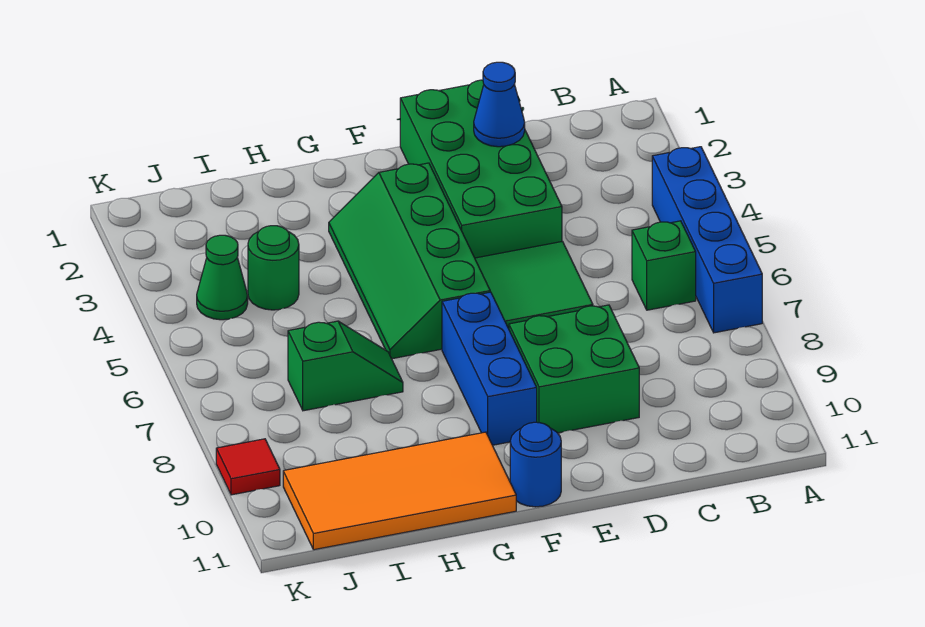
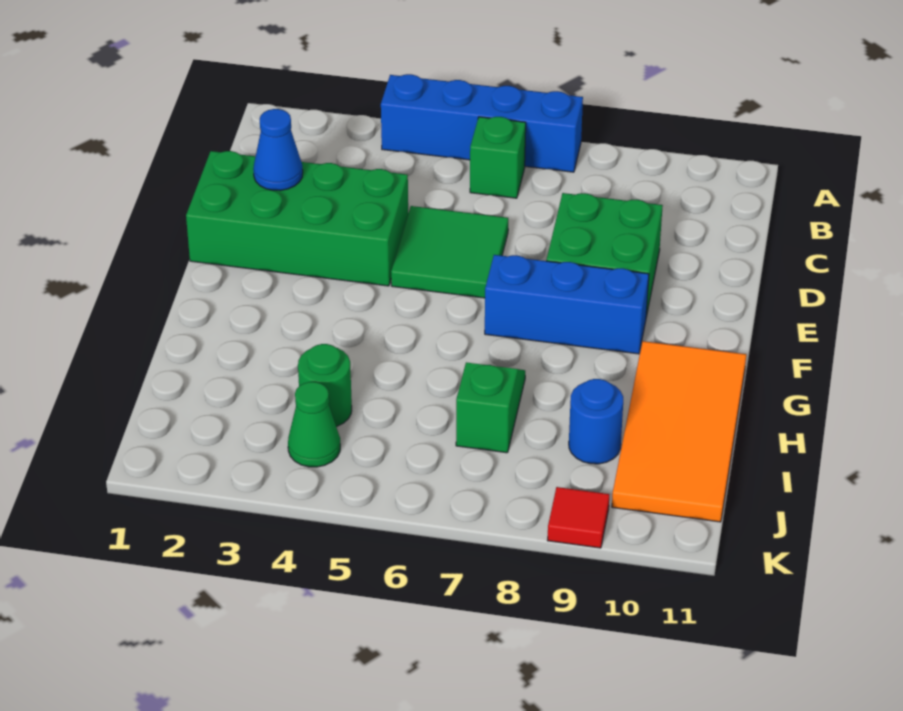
green 2x4 slope [329,163,490,359] -> none
blue 1x1 round brick [510,422,561,507] -> blue 1x1 round brick moved to [569,379,623,464]

